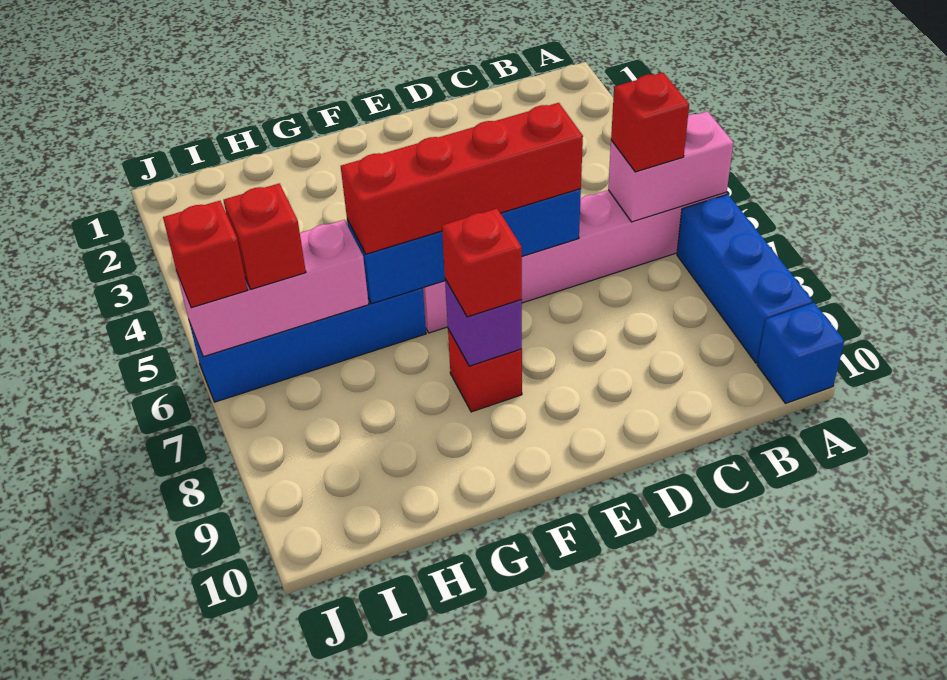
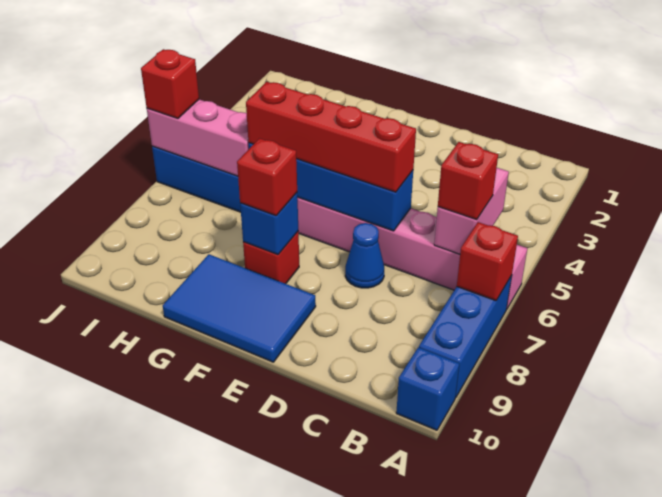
pink 1x2 brick [608,111,733,222] -> pink 1x2 brick turned to [434,168,509,254]
none -> blue 1x1 cone [345,223,384,288]
none -> blue 2x3 tile [163,254,316,362]
purple 1x1 brick [445,279,522,366] -> blue 1x1 brick [240,193,298,255]
red 1x1 brick [223,183,306,289] -> red 1x1 brick moved to [457,222,518,301]

